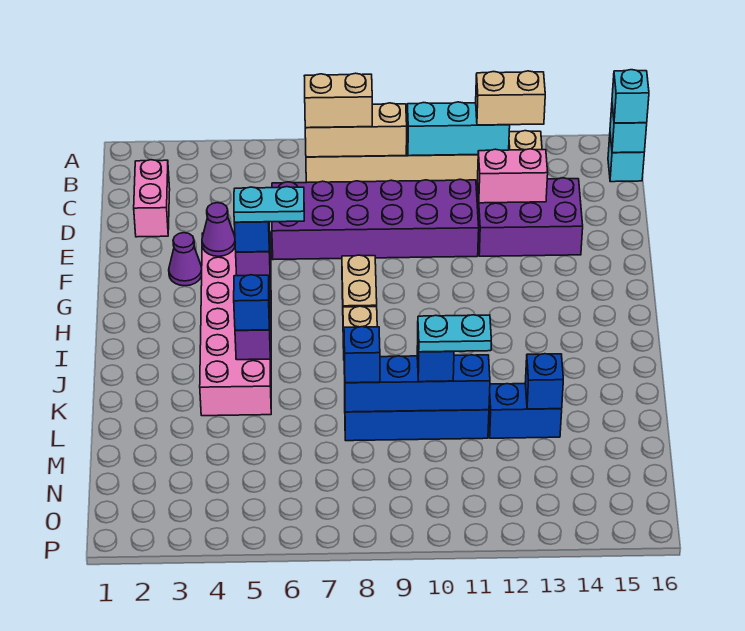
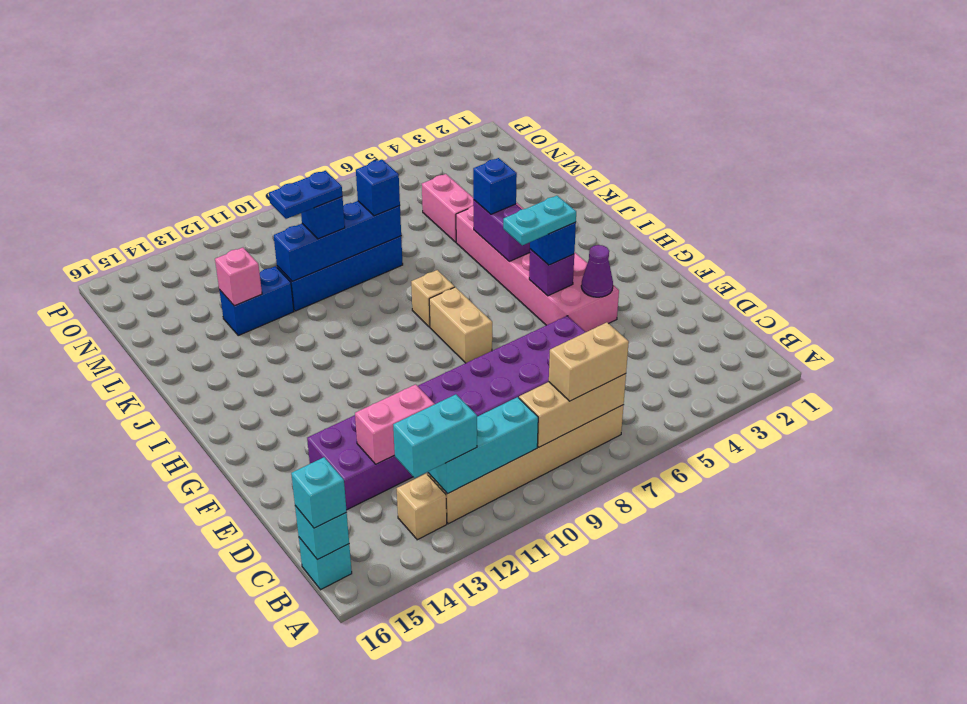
tan 1x2 brick [476,71,545,125] -> cyan 1x2 brick [393,394,477,478]
pink 1x2 brick [134,160,170,237] -> pink 1x2 brick moved to [422,174,474,242]
purple 1x1 cone [169,233,202,286] -> none
cyan 1x2 plate [418,315,491,352] -> blue 1x2 plate [269,171,342,219]
blue 1x1 brick [525,354,563,409] -> pink 1x1 brick [215,248,262,306]

